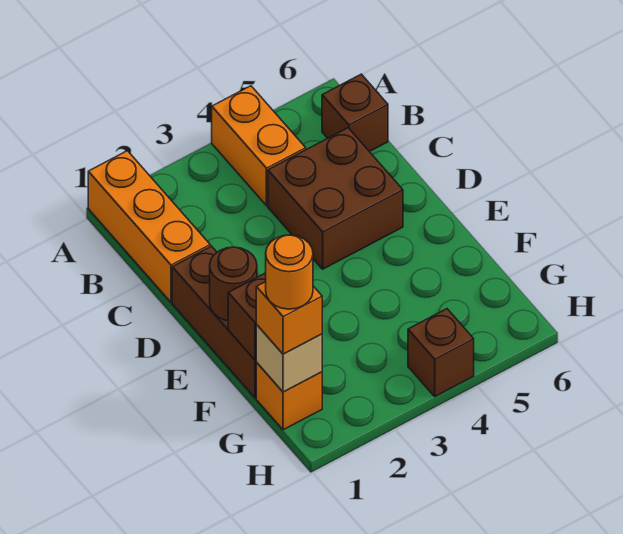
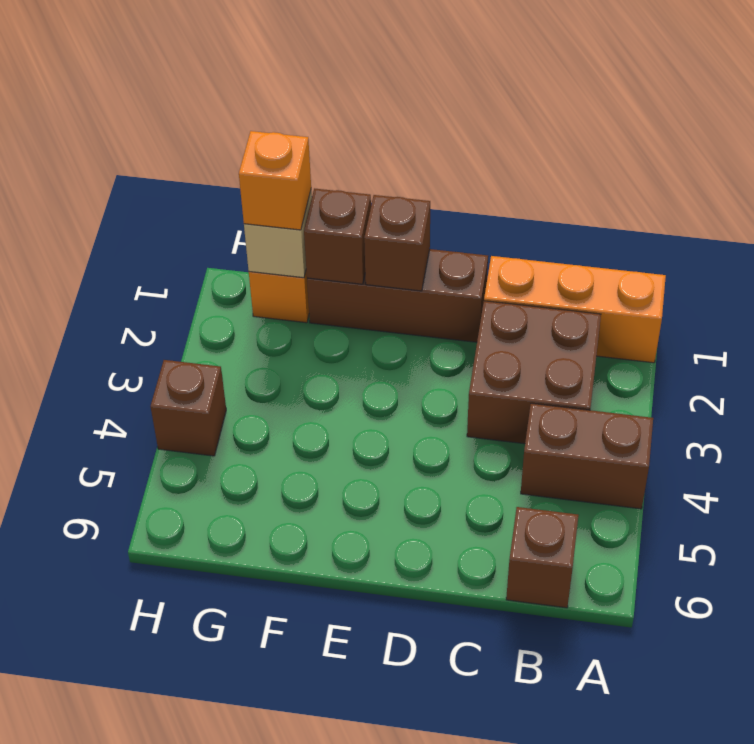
orange 1x2 brick [212,86,306,206] -> brown 1x2 brick [521,403,653,509]
brown 2x2 brick [268,128,403,269] -> brown 2x2 brick moved to [467,301,601,444]
brown 1x1 round brick [210,247,257,321] -> brown 1x1 brick [364,195,430,291]
orange 1x1 round brick [266,235,313,309] -> none

